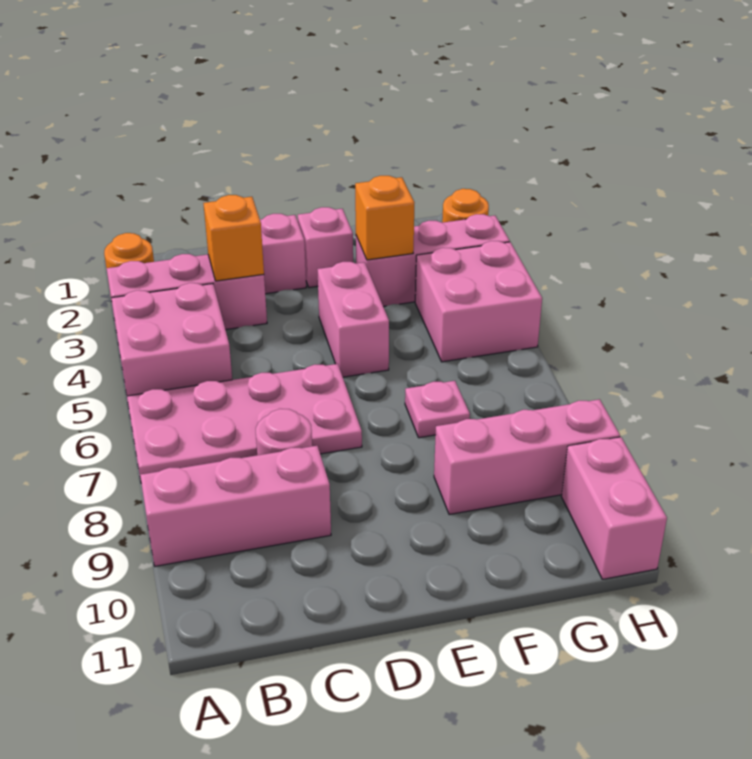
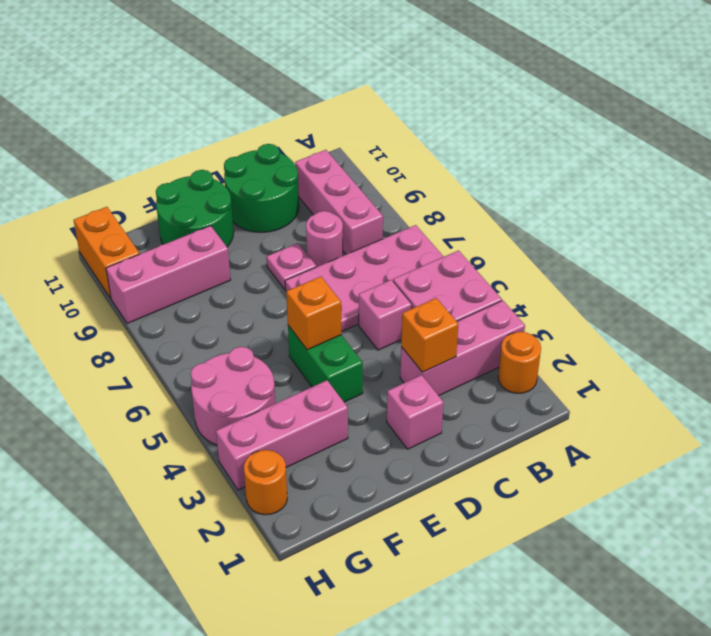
pink 1x3 brick [140,446,331,566] -> pink 1x3 brick turned to [295,150,383,254]
none -> green 2x2 round brick [224,144,299,232]
pink 1x1 brick [298,207,353,288] -> pink 1x1 brick moved to [359,280,412,350]
pink 1x2 brick [318,262,389,377] -> green 1x2 brick [288,325,363,402]
none -> green 2x2 round brick [156,170,234,247]
orange 1x1 brick [355,176,414,260] -> orange 1x1 brick moved to [286,277,341,350]
pink 1x1 plate [405,381,470,438] -> pink 1x1 plate moved to [266,243,316,289]
pink 2x2 brick [415,241,542,362] -> pink 2x2 round brick [191,347,275,445]
pink 1x2 brick [562,437,667,579] -> orange 1x2 brick [74,207,140,298]

